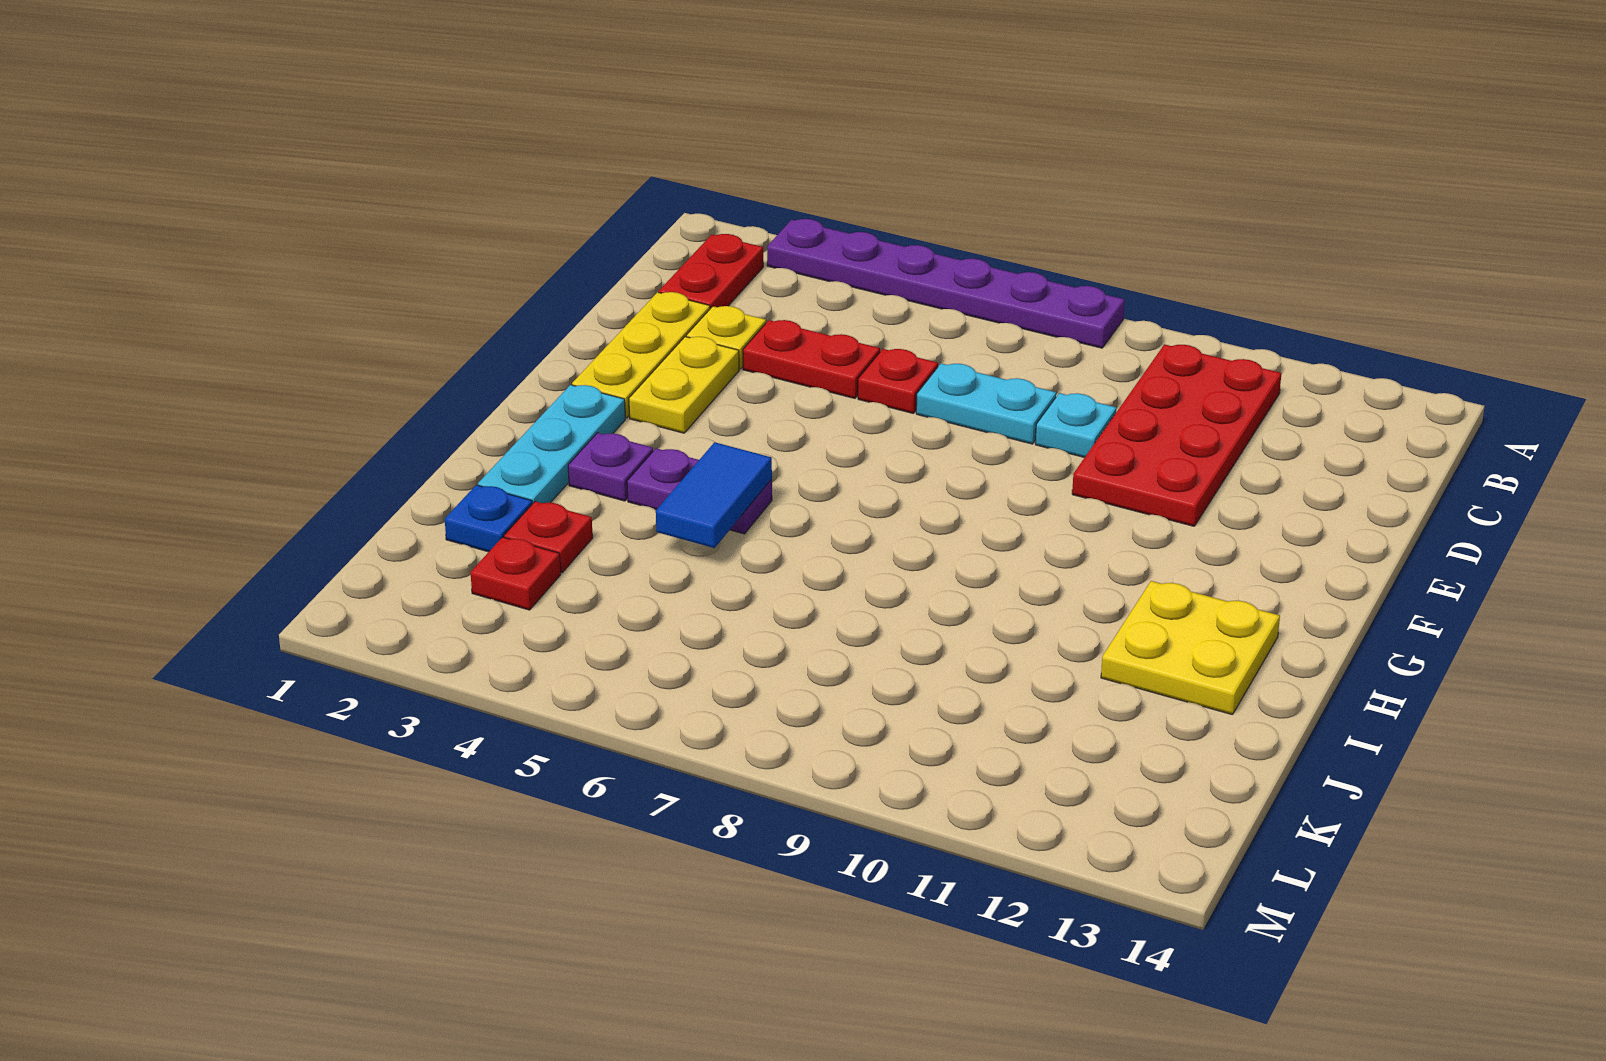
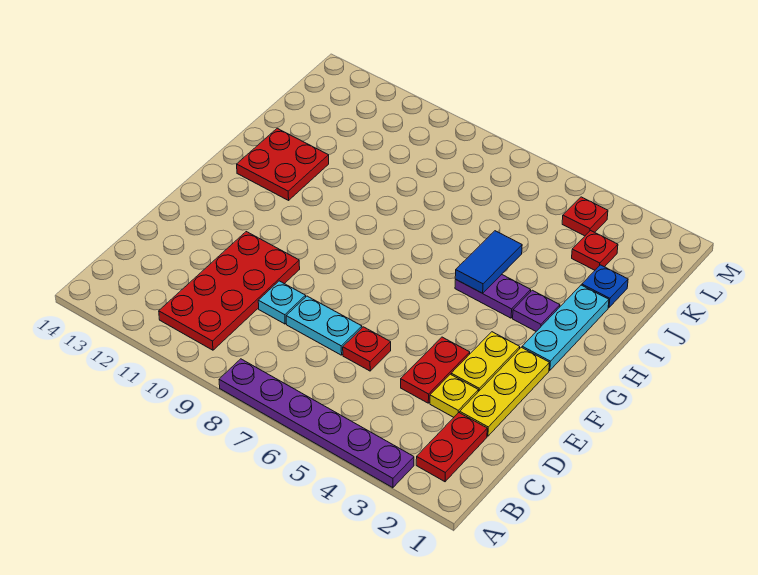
red 1x2 plate [743,320,880,398] -> red 1x2 plate turned to [401,337,470,403]
yellow 2x2 plate [1101,581,1280,715] -> red 2x2 plate [237,128,329,200]
red 1x1 plate [504,501,593,573] -> red 1x1 plate moved to [562,197,608,236]

